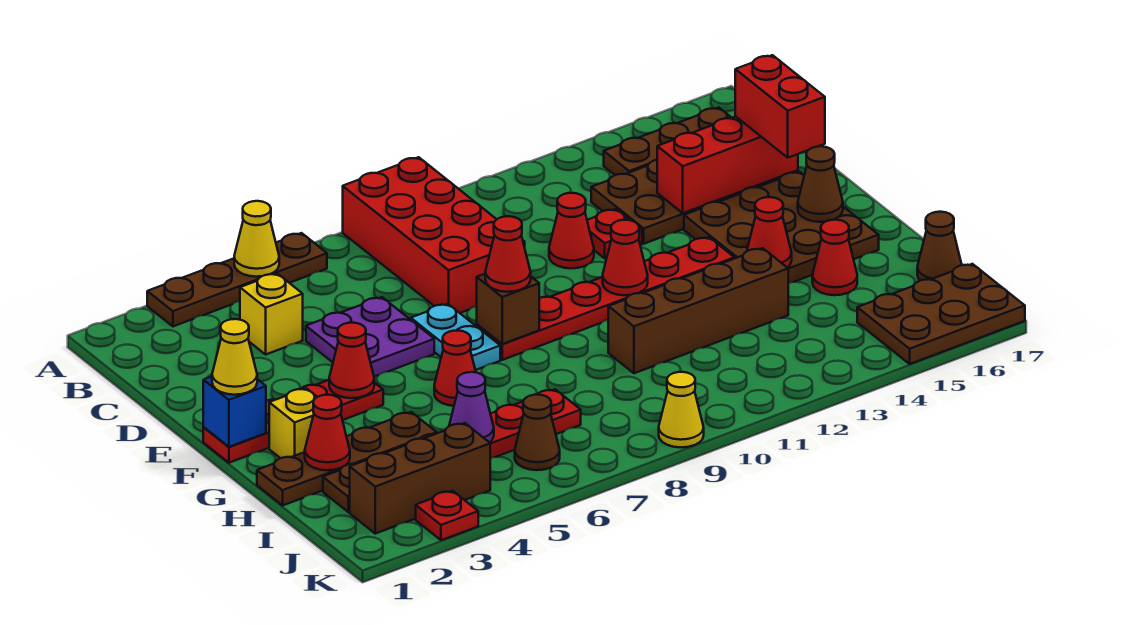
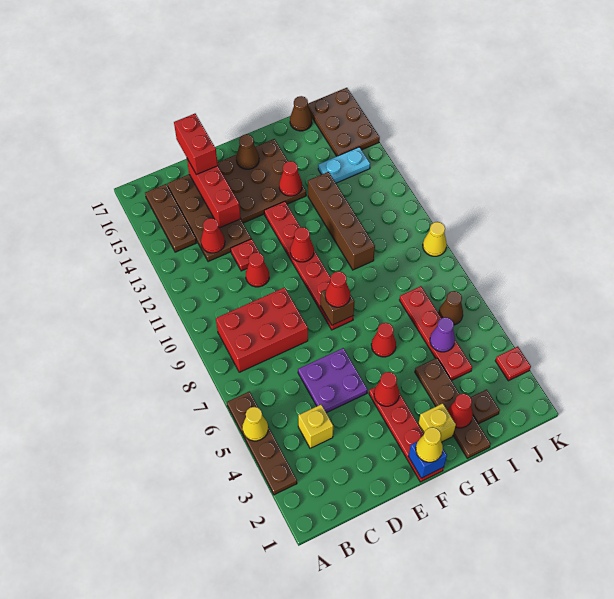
red 2x4 brick [343,157,525,313] -> red 2x3 brick [216,287,308,372]
red 1x2 brick [735,55,825,158] -> red 1x2 brick turned to [174,114,218,175]
cyan 1x2 plate [411,304,500,370] -> cyan 1x2 plate moved to [318,147,370,183]
red 1x1 cone [812,220,857,295] -> red 1x1 cone moved to [201,218,225,253]
brown 1x3 brick [350,423,490,534] -> none

